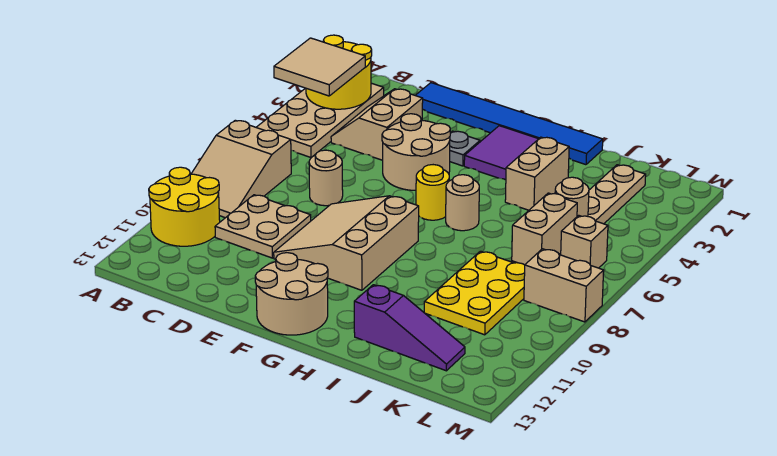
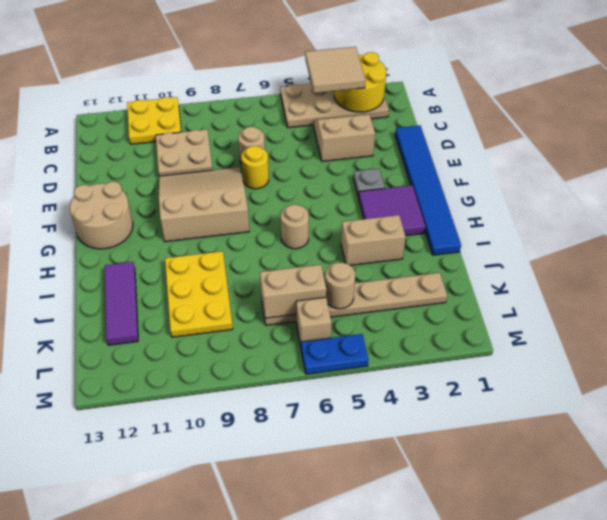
tan 2x3 slope [191,120,291,218] -> none
yellow 2x2 round brick [149,167,220,246] -> yellow 2x2 plate [127,97,181,144]
tan 2x2 round brick [382,114,450,190] -> none
yellow 1x1 round brick [416,165,449,220] -> yellow 1x1 round brick moved to [241,146,269,189]
purple 1x3 slope [354,285,465,371] -> purple 1x3 tile [105,262,138,345]
yellow 2x3 plate [424,251,525,335] -> yellow 2x3 plate turned to [165,251,233,337]
tan 1x2 brick [524,249,604,322] -> none
none -> blue 1x2 plate [301,334,369,374]

